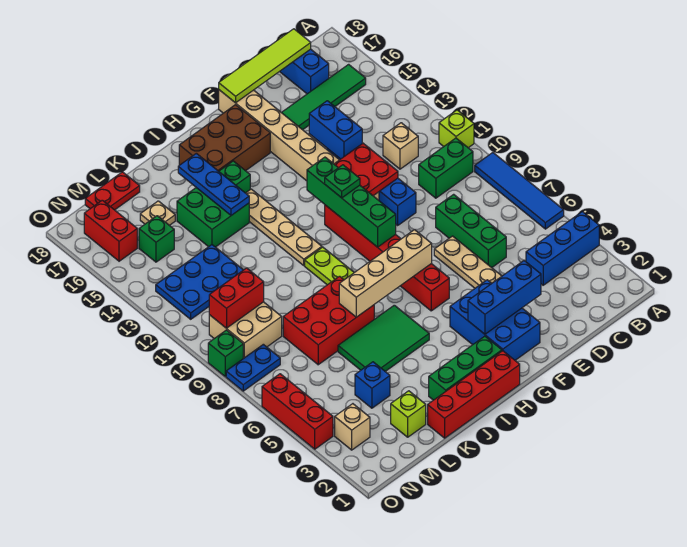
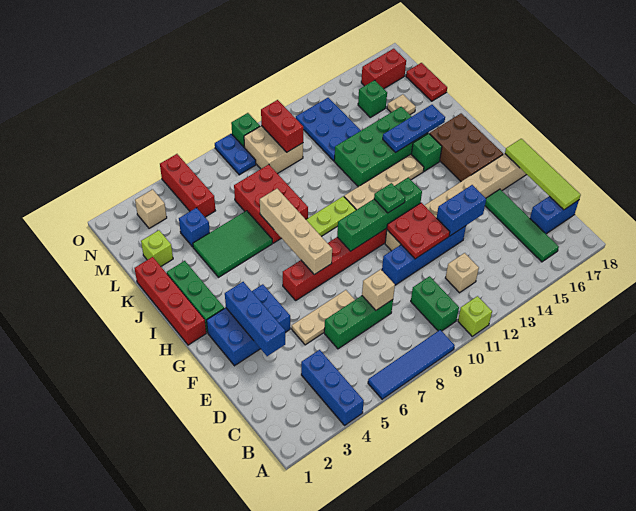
none -> tan 1x1 brick [362,269,395,310]
green 2x3 tile [338,305,429,371] -> green 2x3 tile turned to [193,211,272,277]
green 2x2 brick [177,188,249,247] -> green 2x4 brick [334,107,428,187]
red 1x3 brick [262,374,333,449] -> red 1x3 brick turned to [160,154,215,217]

